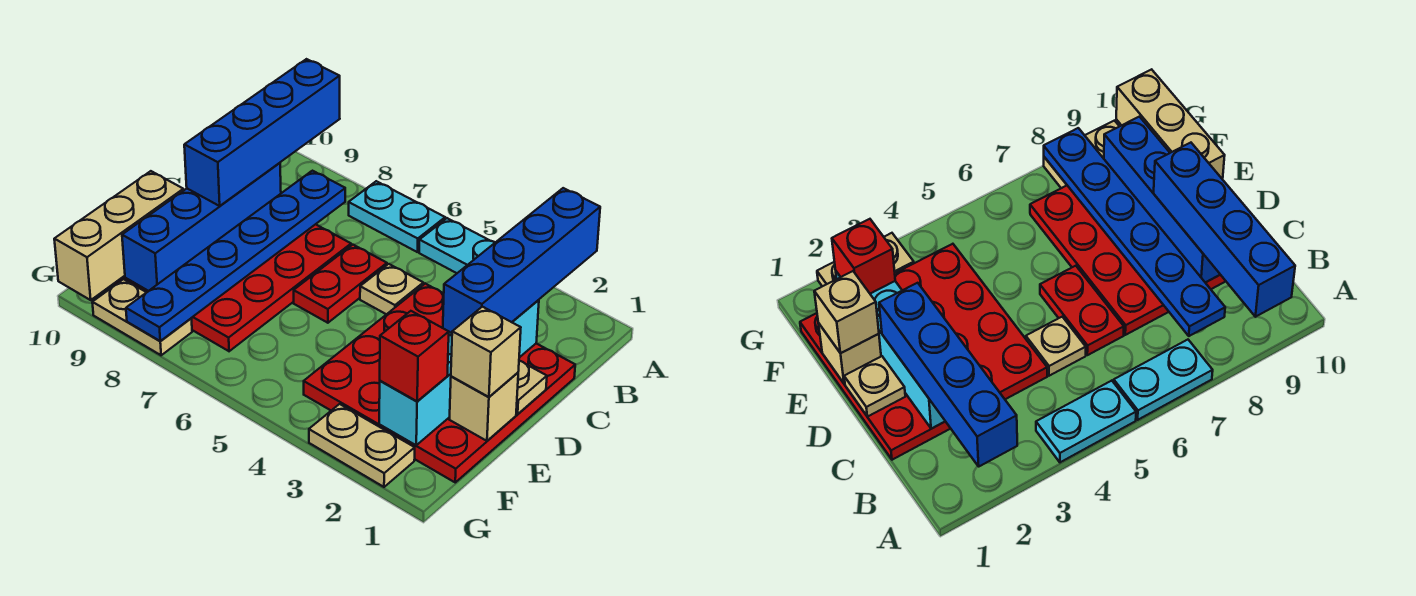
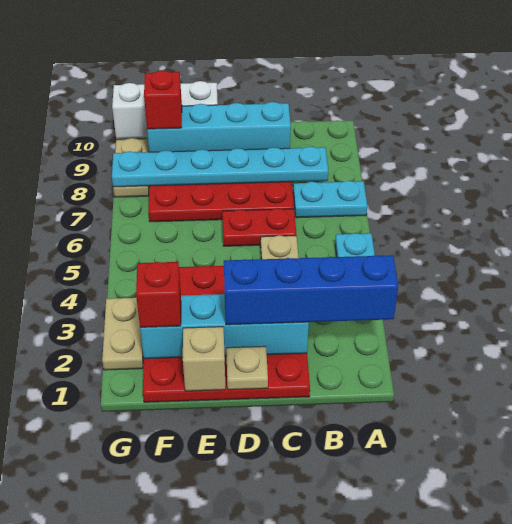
cyan 1x2 plate [349,181,445,252] -> cyan 1x2 plate turned to [293,181,367,218]
blue 1x4 brick [184,59,340,206] -> none
blue 1x6 plate [126,171,345,341] -> cyan 1x6 plate [112,146,328,187]
blue 1x4 brick [122,163,281,291] -> cyan 1x4 brick [147,102,291,152]
tan 1x1 brick [451,307,521,397] -> none
tan 1x3 brick [54,171,184,300] -> white 1x3 brick [112,81,218,139]
none -> red 1x1 brick [144,70,182,129]

